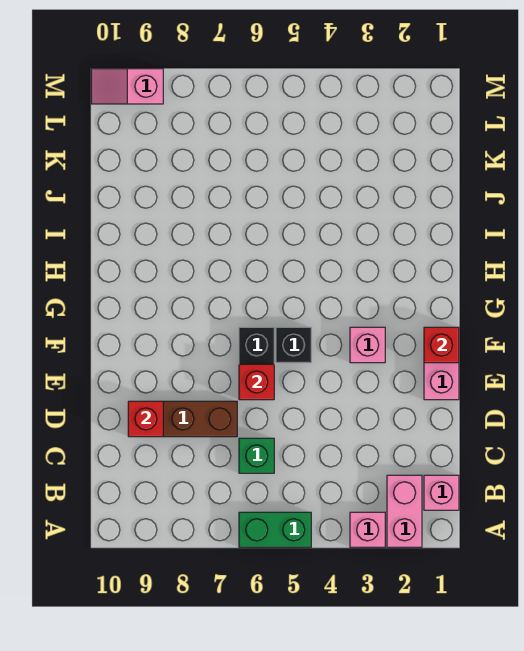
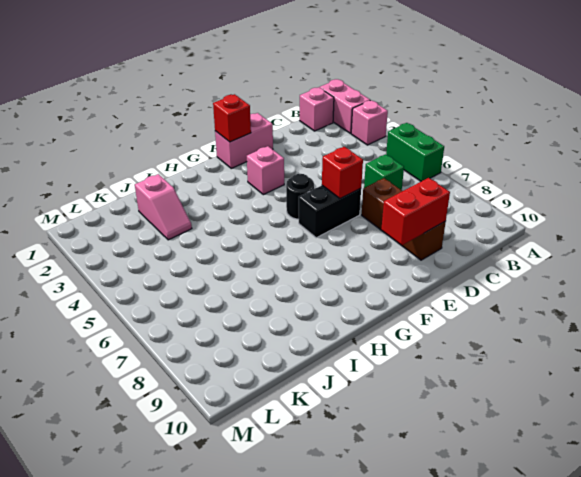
pink 1x2 brick [387,475,422,547] -> pink 1x2 brick turned to [319,79,370,133]
red 1x1 brick [128,401,163,437] -> red 1x2 brick [381,178,450,245]
black 1x1 brick [276,327,311,363] -> black 1x1 round brick [286,174,314,219]
pink 1x2 slope [91,69,163,104] -> pink 1x2 slope moved to [135,174,192,240]

